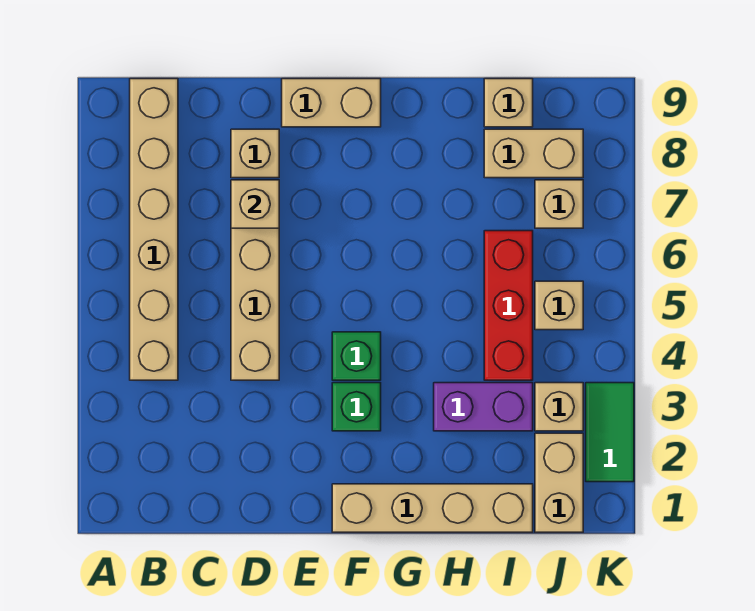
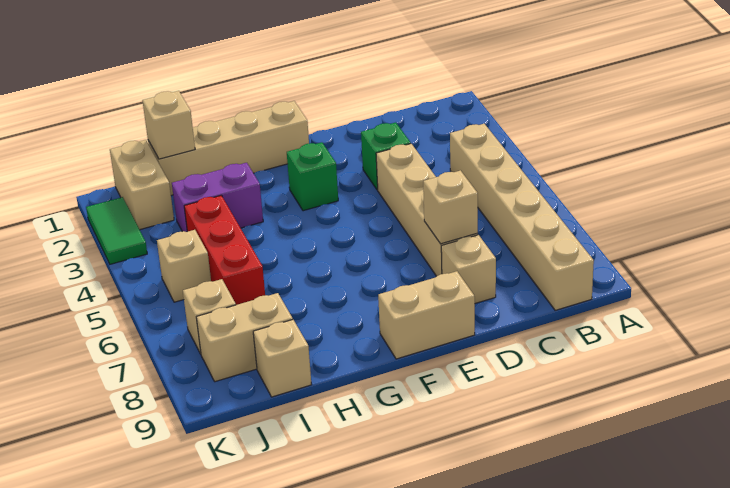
green 1x1 brick [332,332,381,380] -> green 1x1 brick moved to [361,122,411,190]
tan 1x1 brick [535,383,583,431] -> tan 1x1 brick moved to [142,91,195,159]

